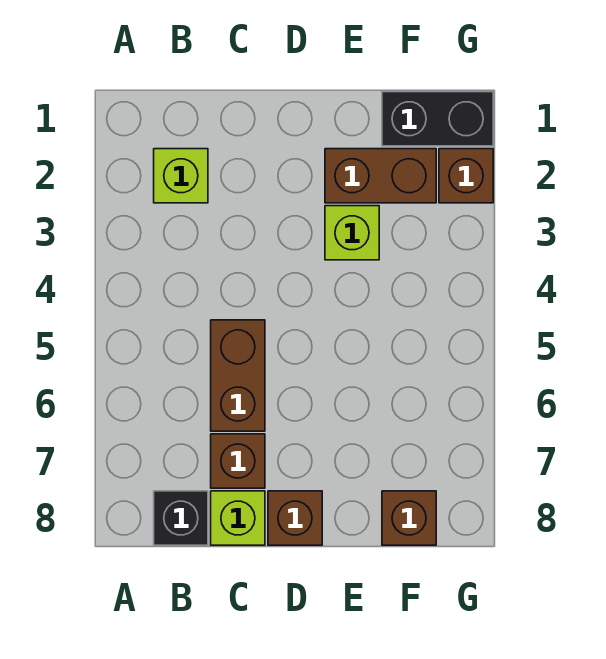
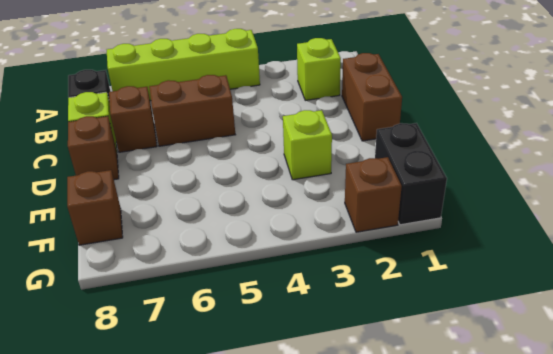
none -> lime 1x4 brick [107,29,260,101]
brown 1x2 brick [325,149,436,203] -> brown 1x2 brick moved to [342,53,402,141]

